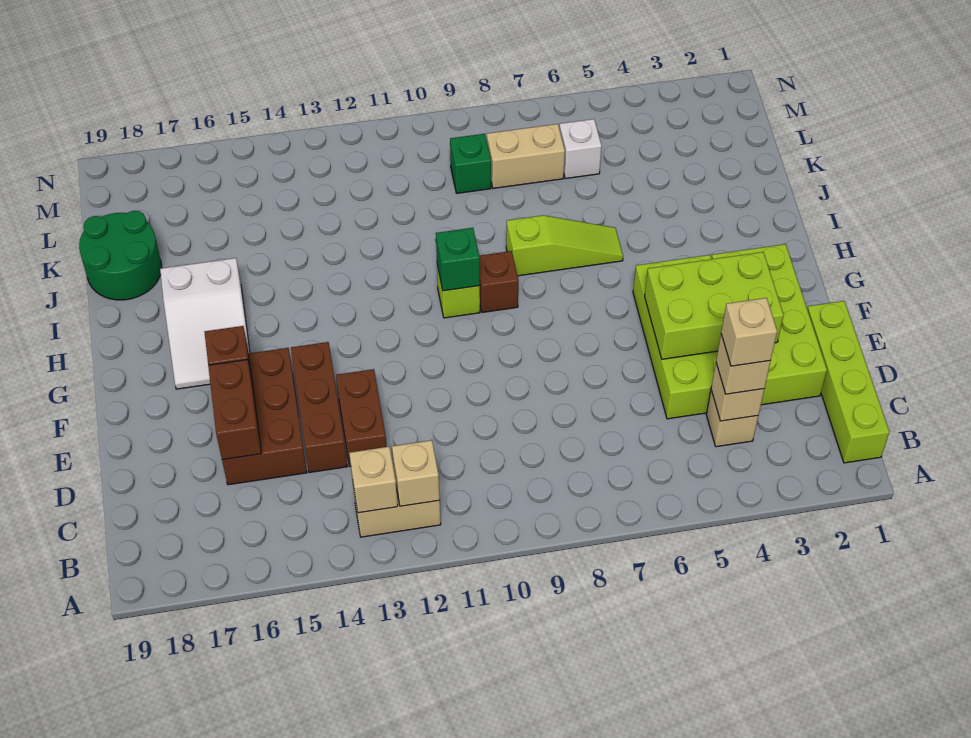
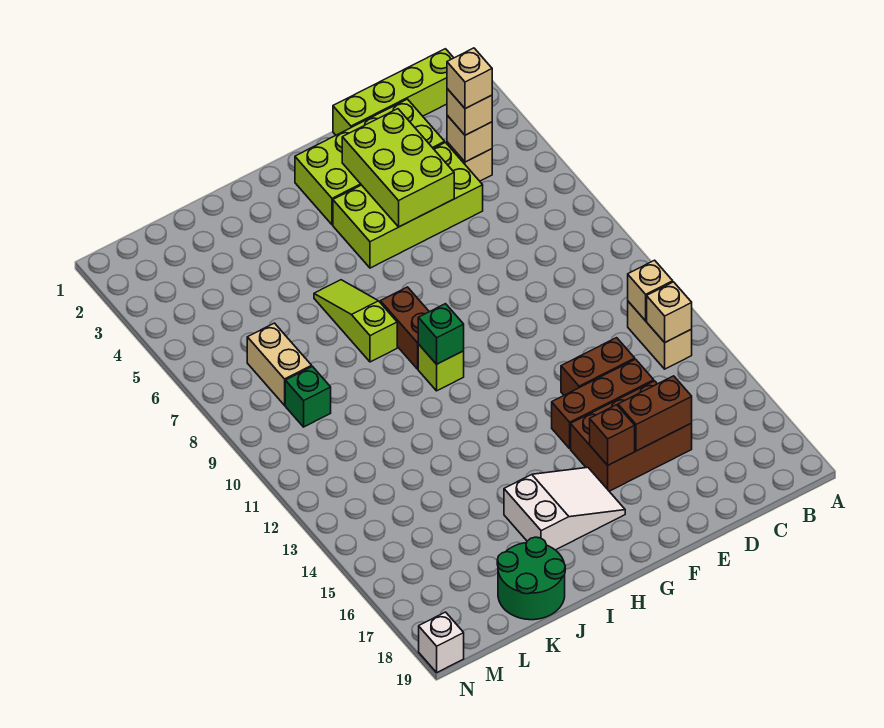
brown 1x1 brick [479,251,518,312] -> brown 1x2 brick [380,287,429,369]
white 1x1 brick [560,119,602,179] -> white 1x1 brick moved to [419,612,464,672]

